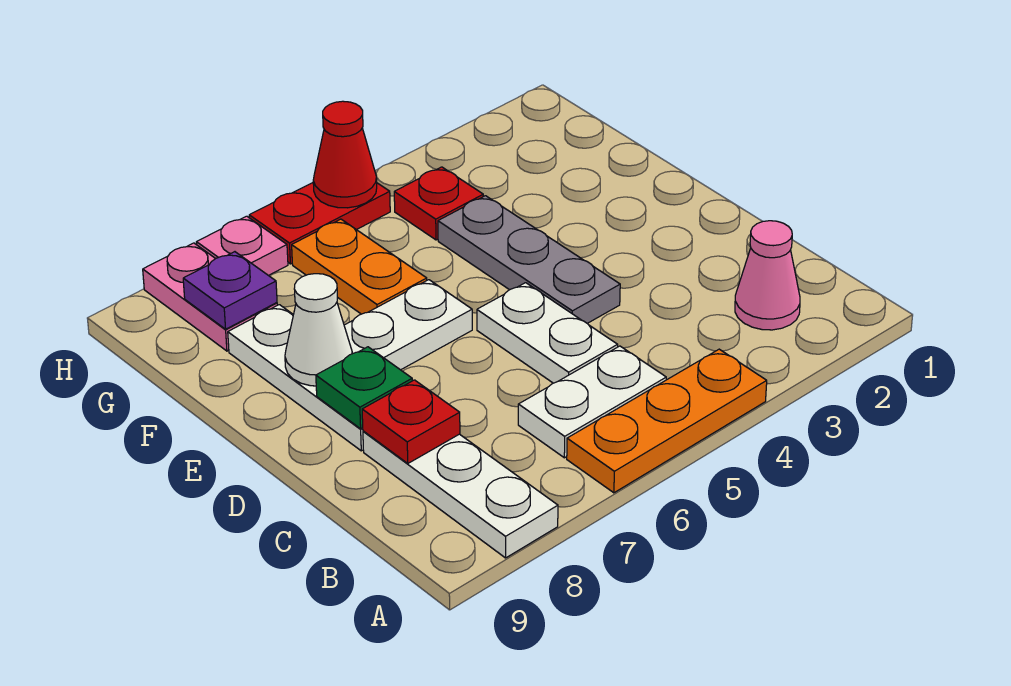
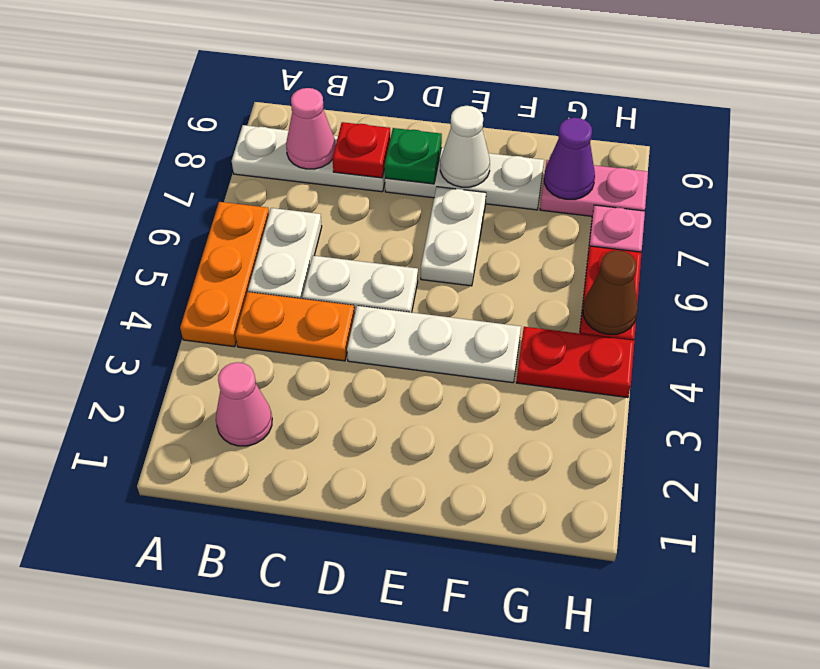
none -> pink 1x1 cone [286,88,336,169]
grey 1x3 plate [438,196,620,323] -> white 1x3 plate [347,306,521,383]
orange 1x2 plate [292,219,427,314] -> orange 1x2 plate moved to [235,292,355,361]
red 1x1 plate [394,167,483,240] -> red 1x2 plate [516,327,634,397]
purple 1x1 plate [183,252,277,329] -> purple 1x1 cone [544,118,595,199]
red 1x1 cone [313,101,377,208] -> brown 1x1 cone [583,250,638,334]

